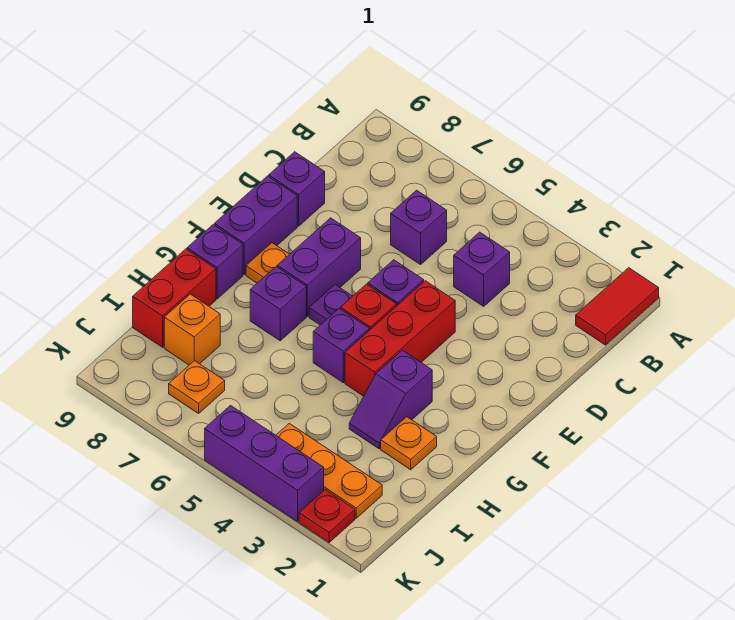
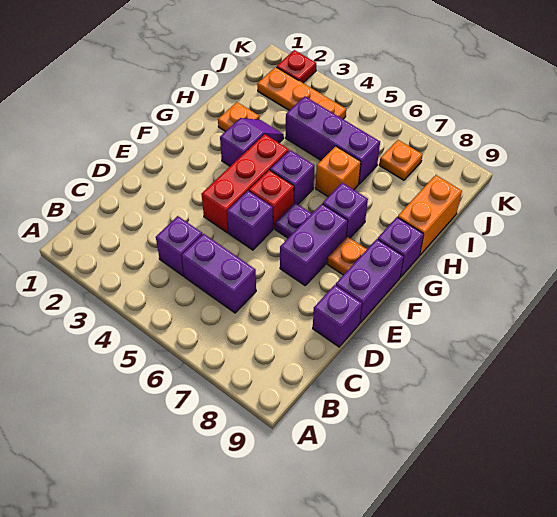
red 1x2 tile [576,268,659,345] -> none
purple 1x1 brick [391,190,447,265] -> purple 1x2 brick [182,234,256,313]
red 1x2 brick [133,249,216,347] -> orange 1x2 brick [398,175,462,255]
orange 1x1 brick [164,294,220,365] -> orange 1x1 brick moved to [316,146,361,197]
purple 1x3 brick [205,406,324,522] -> purple 1x3 brick moved to [286,96,380,184]

